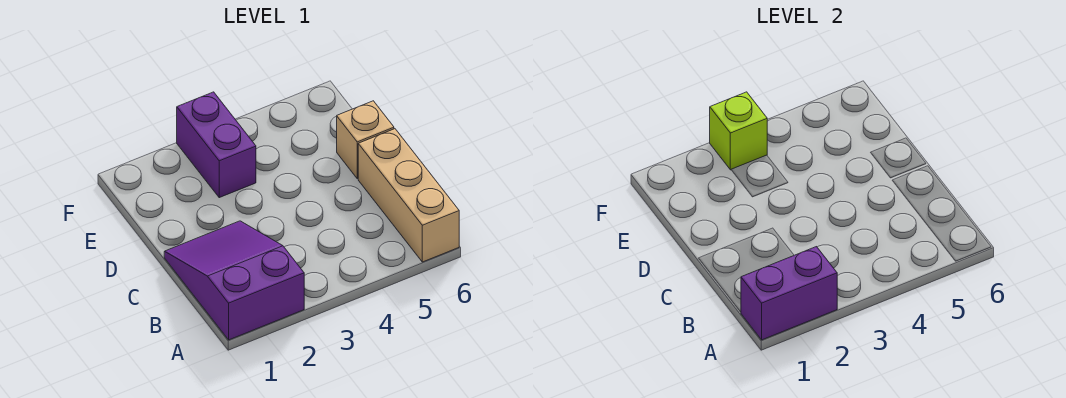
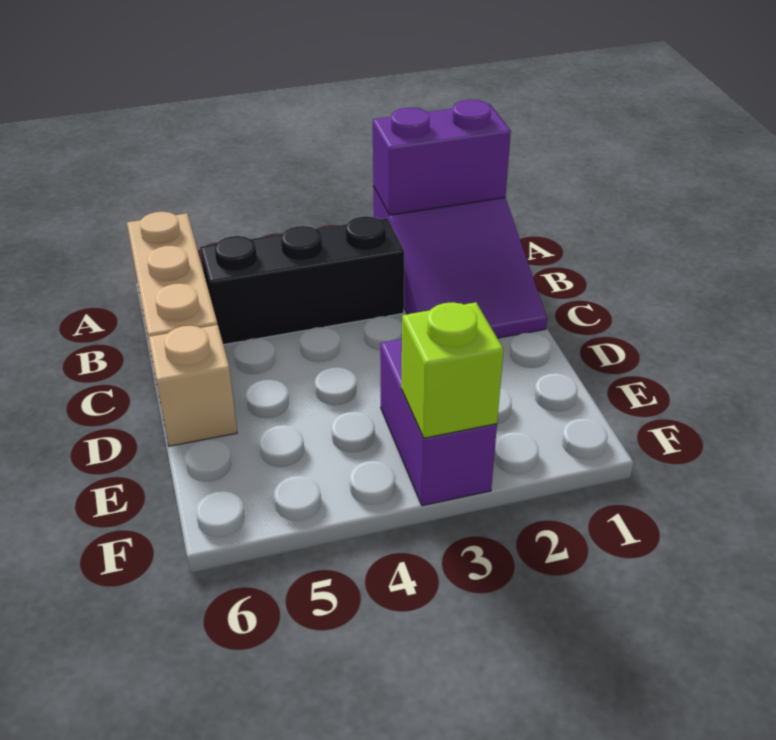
none -> black 1x3 brick [200,216,404,345]

